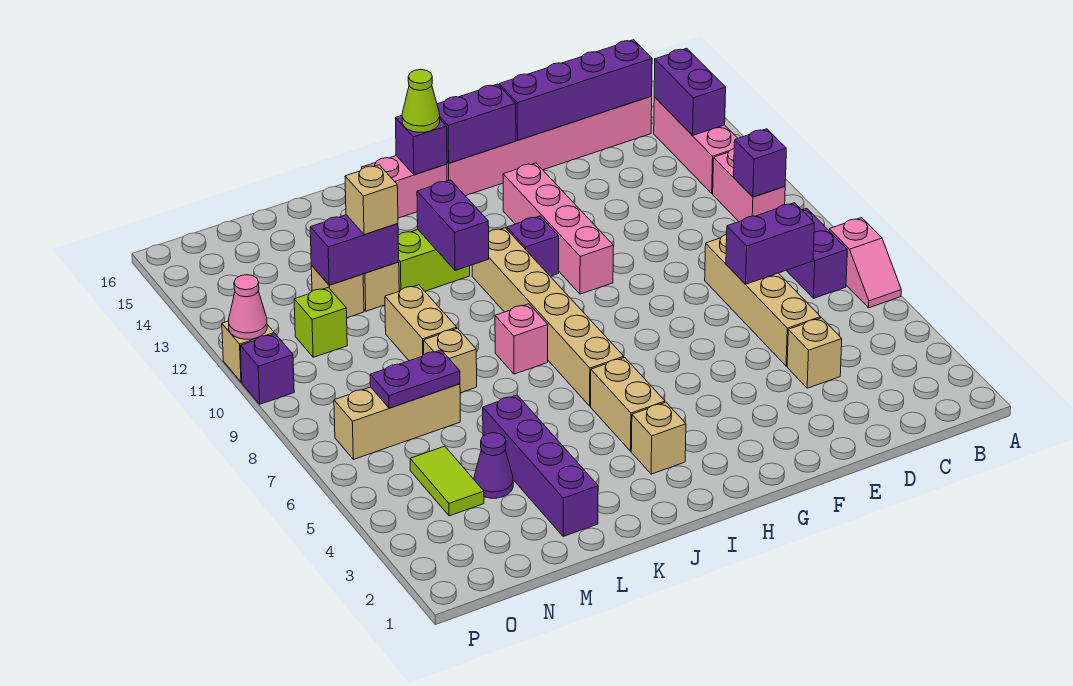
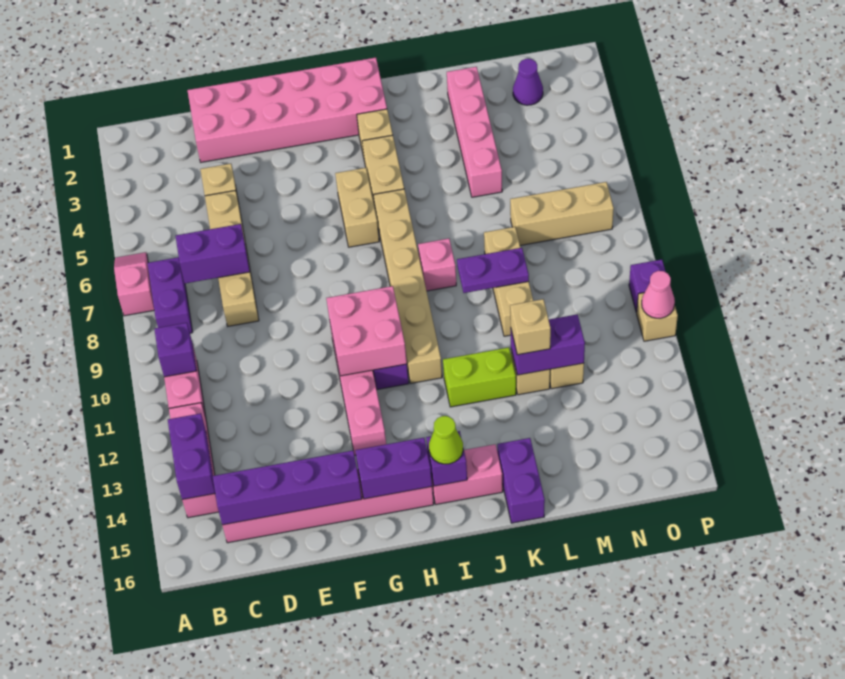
none -> pink 2x6 brick [187,58,387,162]
none -> pink 2x2 brick [326,286,407,376]
none -> tan 1x2 brick [335,168,379,247]
purple 1x2 brick [417,180,489,271] -> purple 1x2 brick moved to [497,438,545,523]
purple 1x4 brick [483,395,598,537] -> pink 1x4 brick [447,67,502,197]
purple 1x1 cone [474,433,513,498] -> purple 1x1 cone moved to [513,59,543,105]
purple 1x2 plate [370,350,460,408] -> purple 1x2 plate moved to [457,248,529,293]
lime 1x2 tile [410,446,484,516] -> none
lime 1x1 brick [294,287,347,357] -> none

